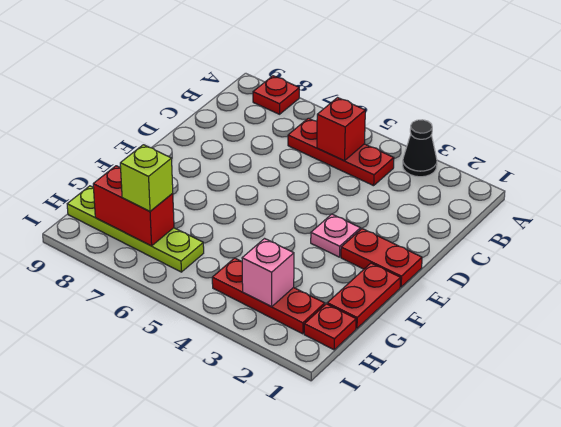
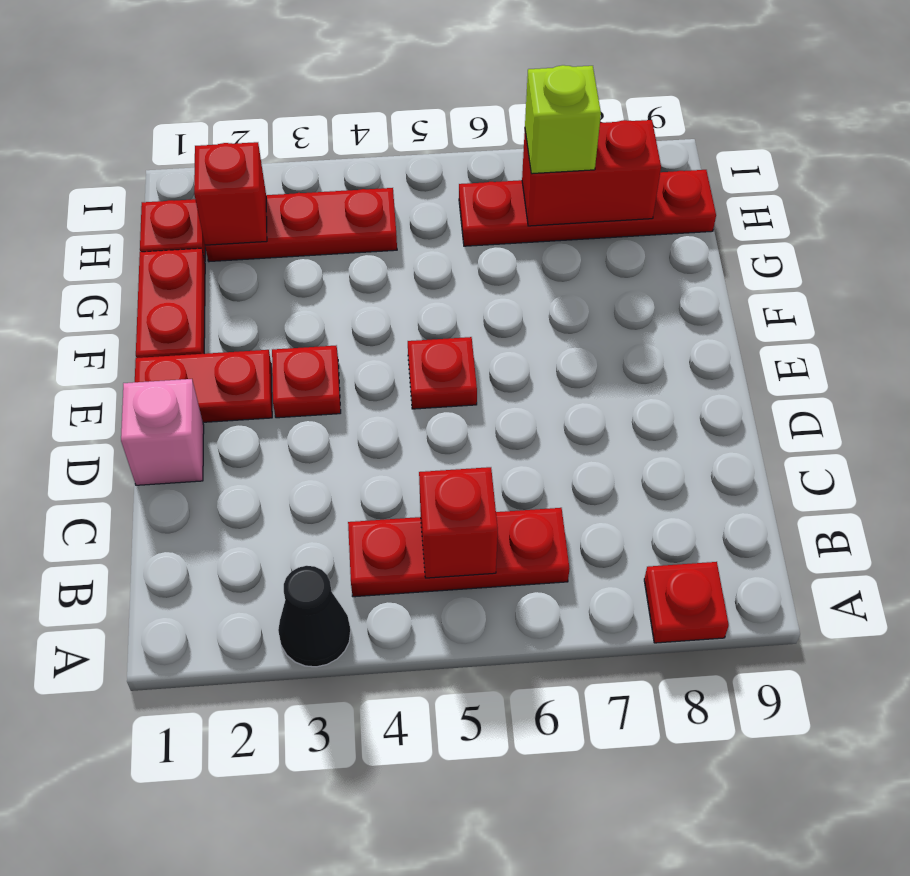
pink 1x1 plate [311,214,361,257] -> red 1x1 plate [272,346,341,418]
none -> red 1x1 plate [408,337,477,409]
none -> red 1x1 brick [194,142,267,245]
pink 1x1 brick [242,239,294,307] -> pink 1x1 brick moved to [121,379,204,485]
lime 1x4 plate [67,186,204,272] -> red 1x4 plate [459,170,716,246]

